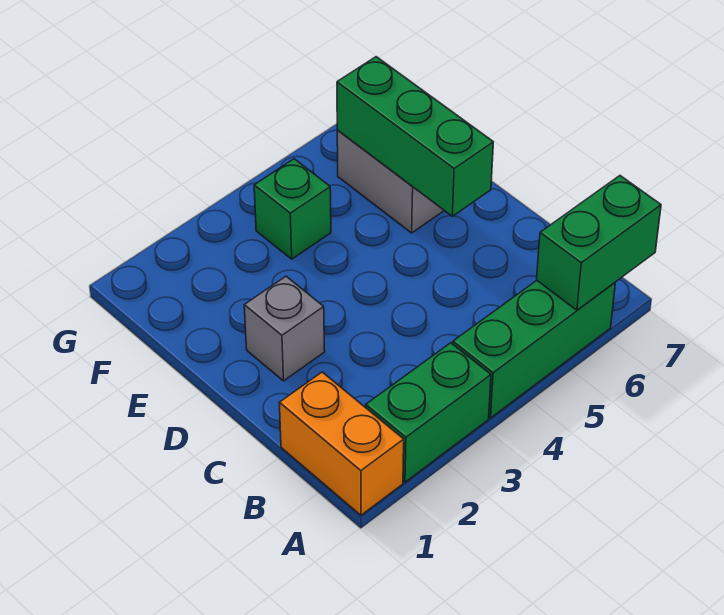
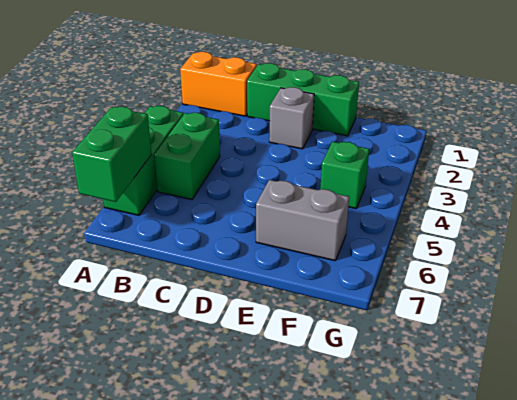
green 1x2 brick [366,343,491,482] -> green 1x2 brick moved to [154,113,220,200]
green 1x3 brick [337,57,493,216] -> green 1x3 brick moved to [247,63,359,136]

